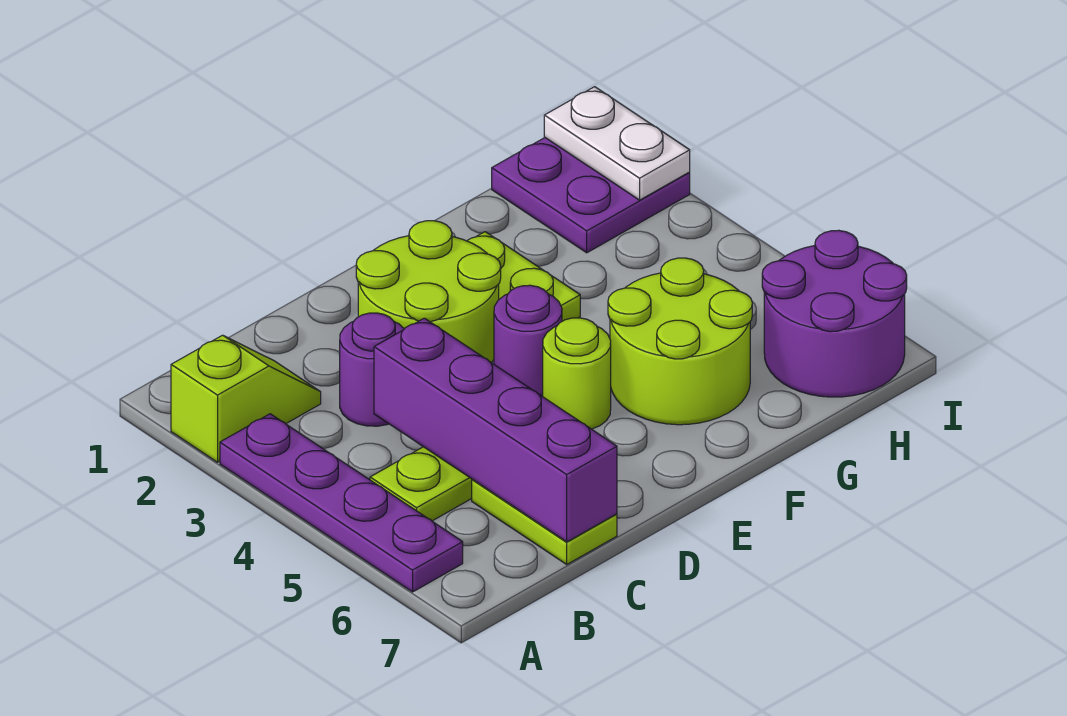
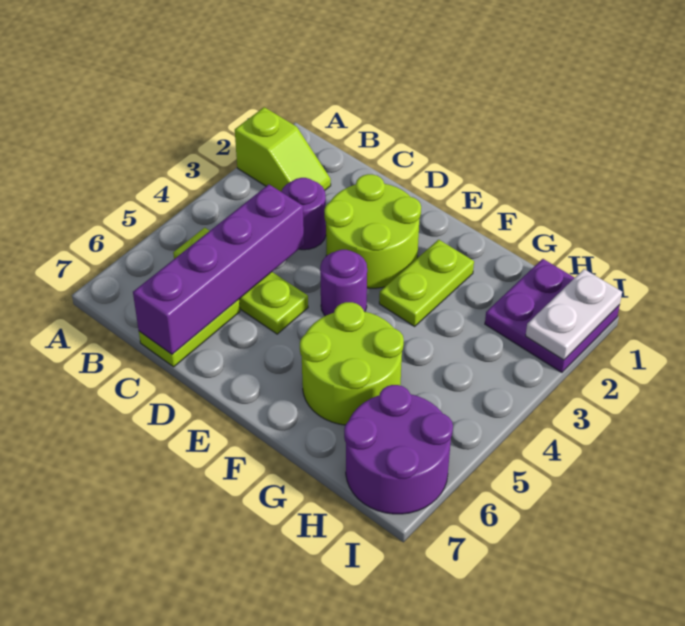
purple 1x4 plate [220,414,463,592] -> none
lime 1x1 round brick [543,318,611,429] -> none

